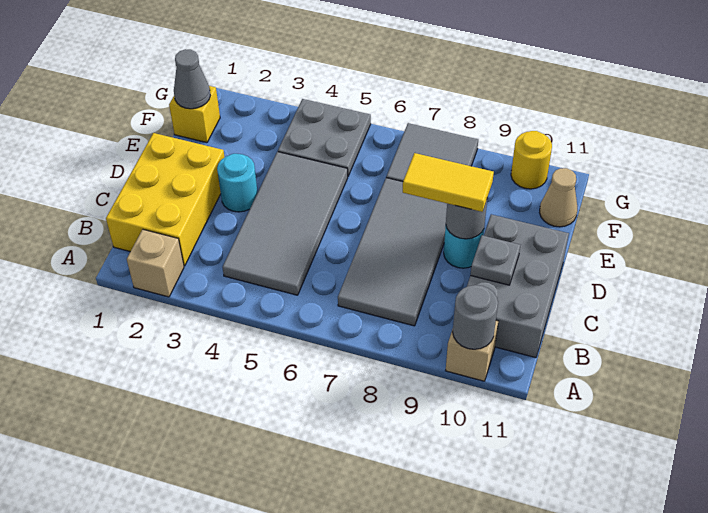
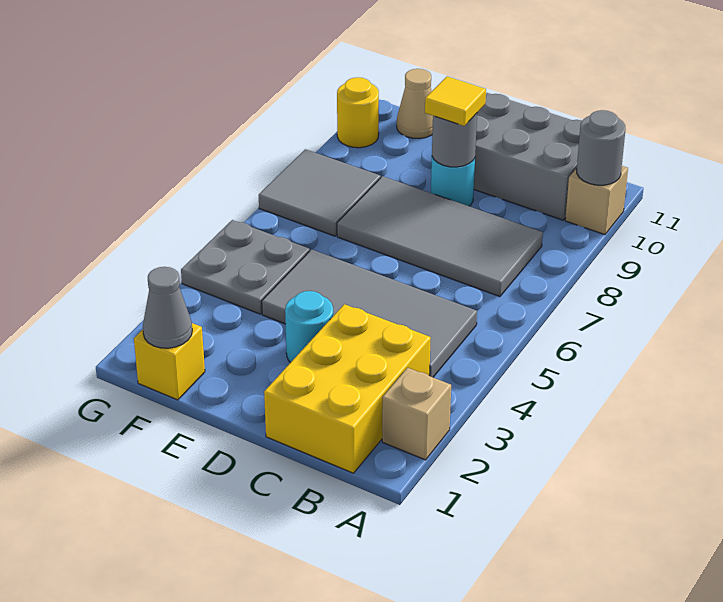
yellow 2x3 brick [106,133,224,266] -> yellow 2x3 brick turned to [264,304,431,473]
grey 1x1 plate [470,235,520,285] -> none
yellow 1x2 tile [403,153,494,212] -> yellow 1x1 tile [425,76,486,126]

